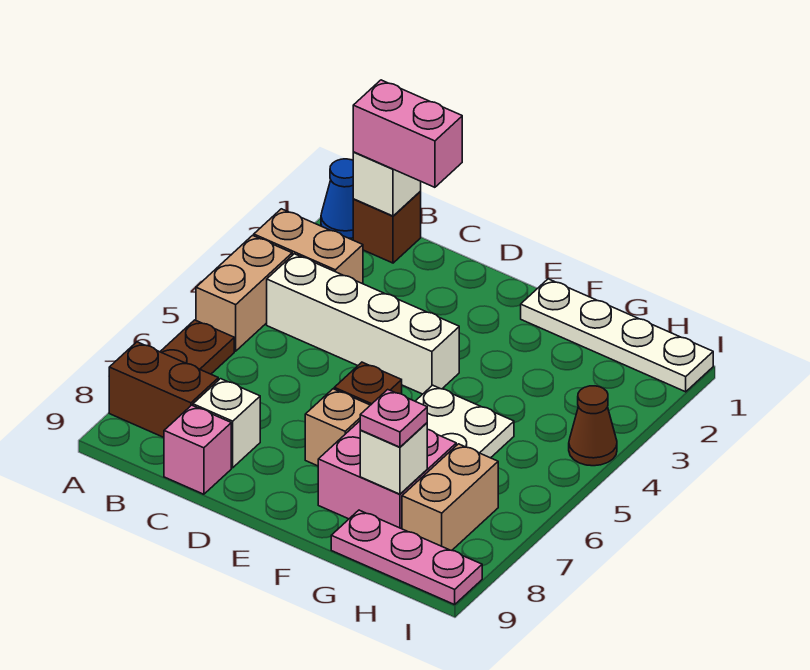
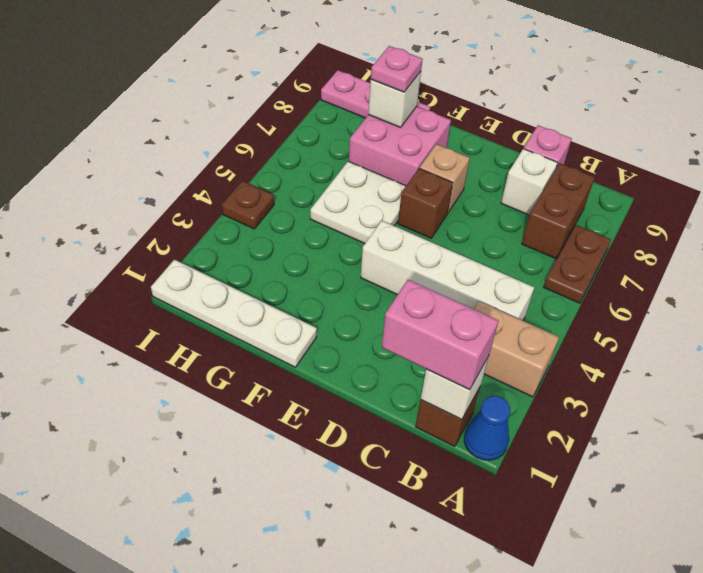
tan 1x2 brick [196,236,292,351] -> none
brown 1x2 brick [109,342,218,437] -> brown 1x2 brick turned to [522,163,595,259]
tan 1x2 brick [402,444,498,550] -> none
brown 1x1 cone [569,386,617,466] -> brown 1x1 plate [222,181,274,229]

